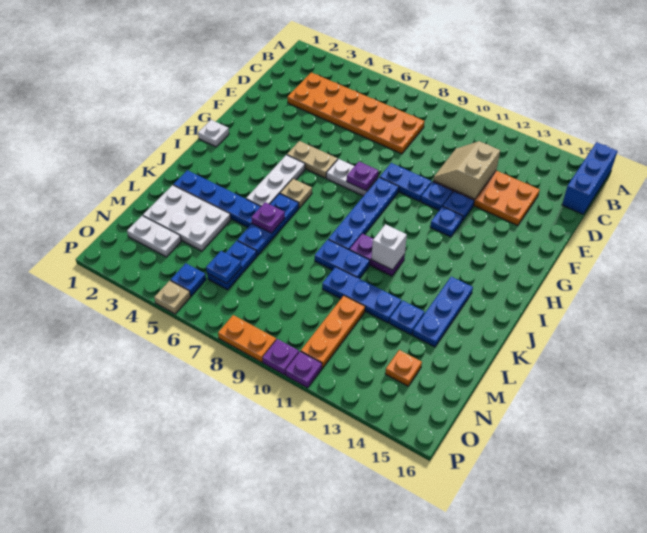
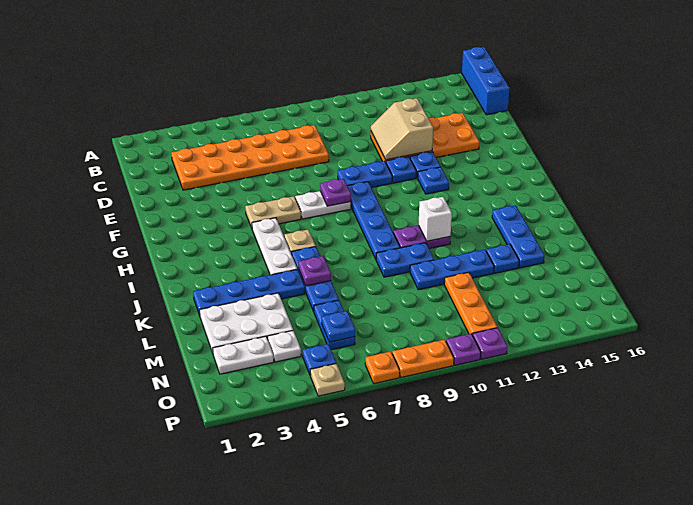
white 1x1 plate [198,120,229,147] -> white 1x1 plate moved to [268,331,301,362]
orange 1x1 plate [385,350,422,386] -> orange 1x1 plate moved to [365,352,400,384]

